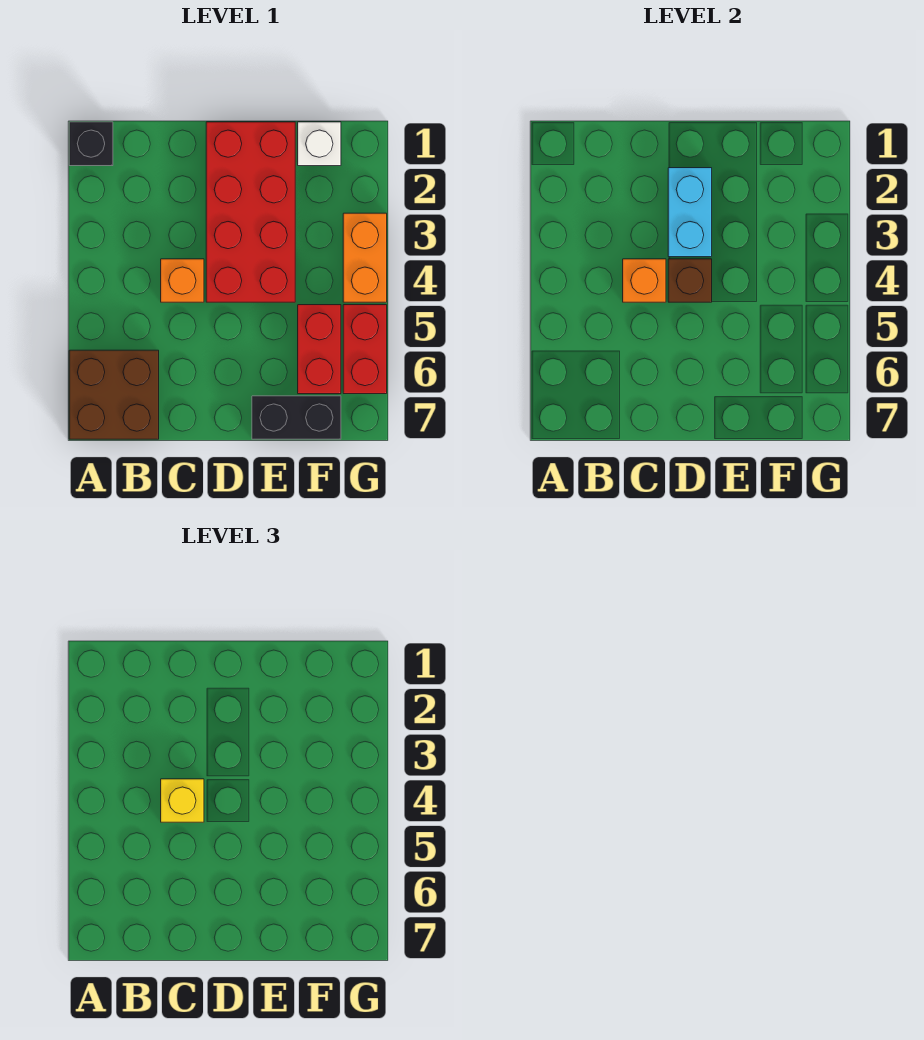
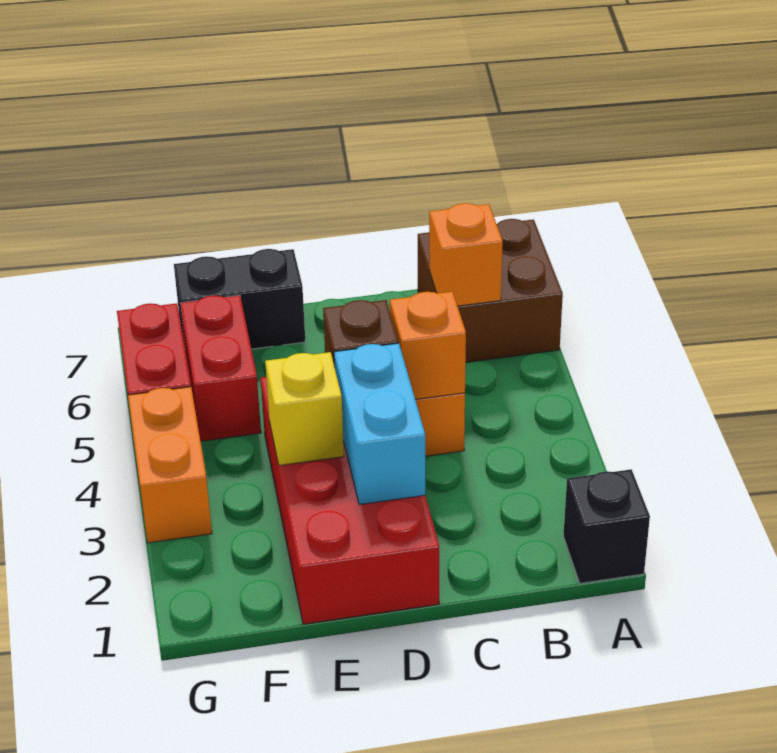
none -> orange 1x1 brick [429,203,503,306]
yellow 1x1 brick [161,779,204,822] -> yellow 1x1 brick moved to [265,352,344,465]
white 1x1 brick [298,122,341,166] -> none

